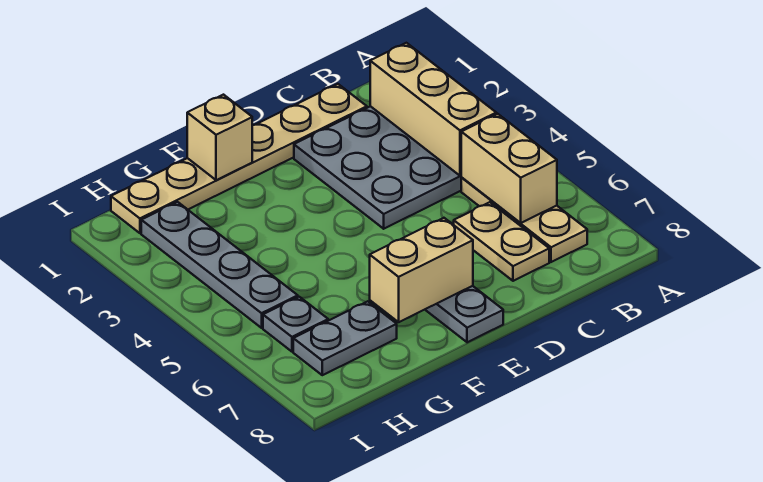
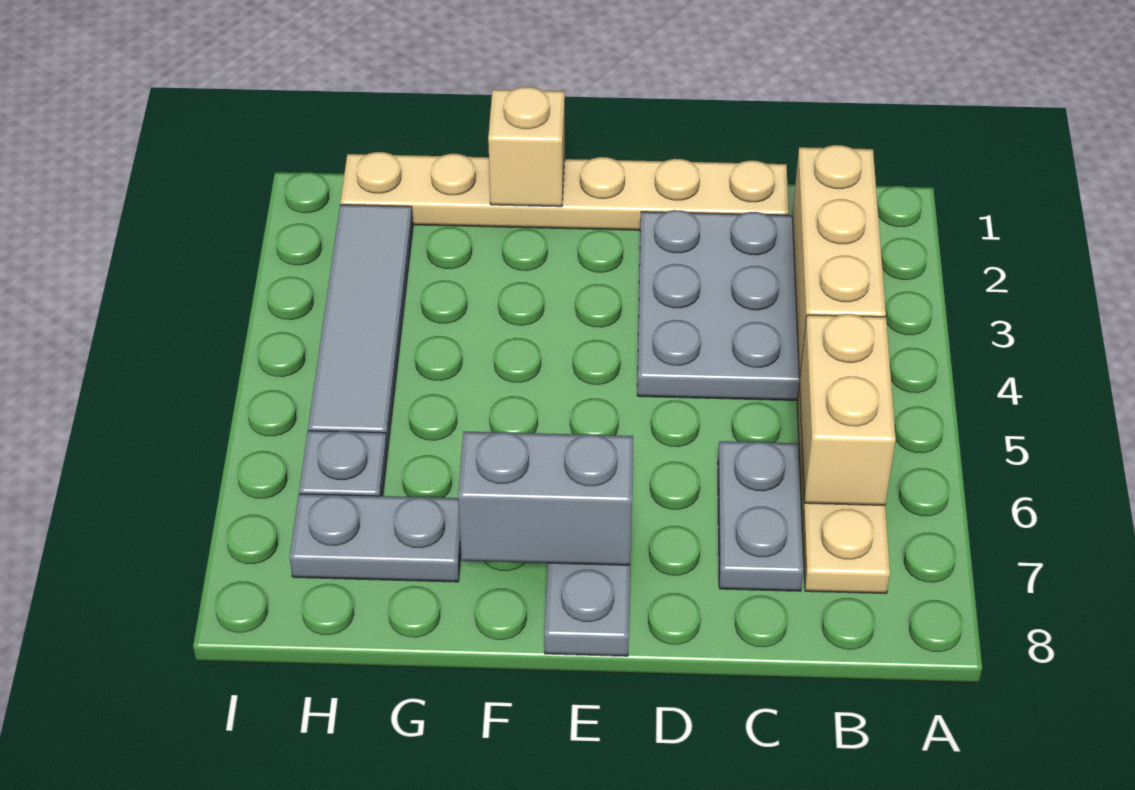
tan 1x2 plate [454,202,549,281] -> grey 1x2 plate [718,441,803,591]
tan 1x2 brick [370,218,473,322] -> grey 1x2 brick [458,431,633,565]
grey 1x4 plate [141,202,298,328] -> grey 1x4 tile [308,205,413,450]

